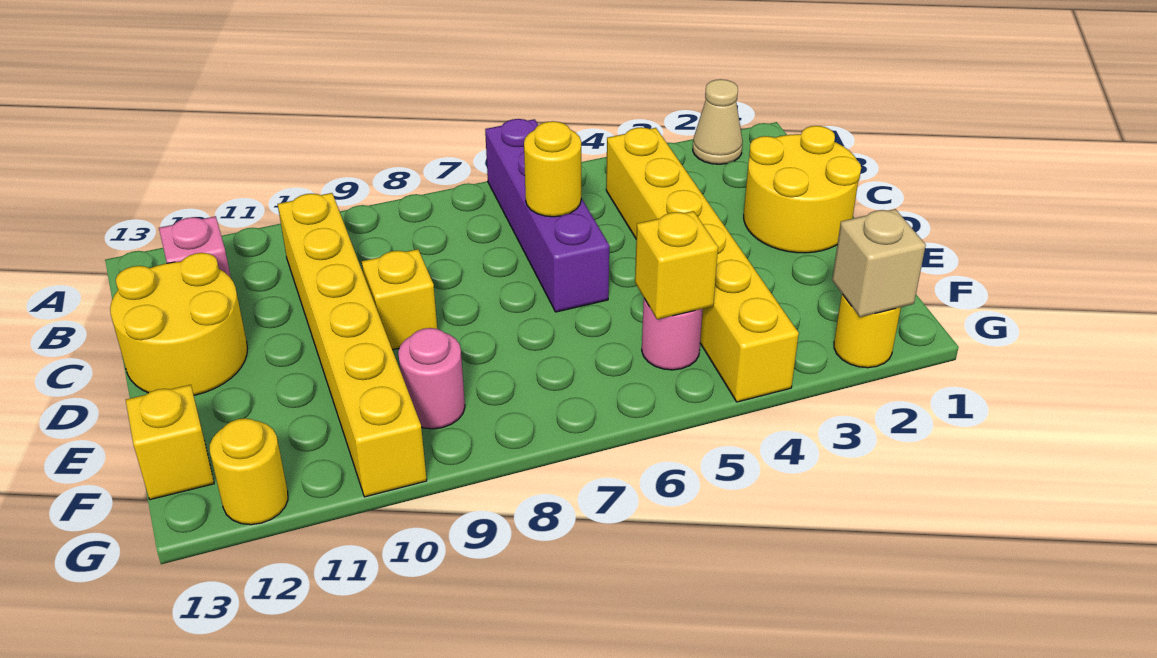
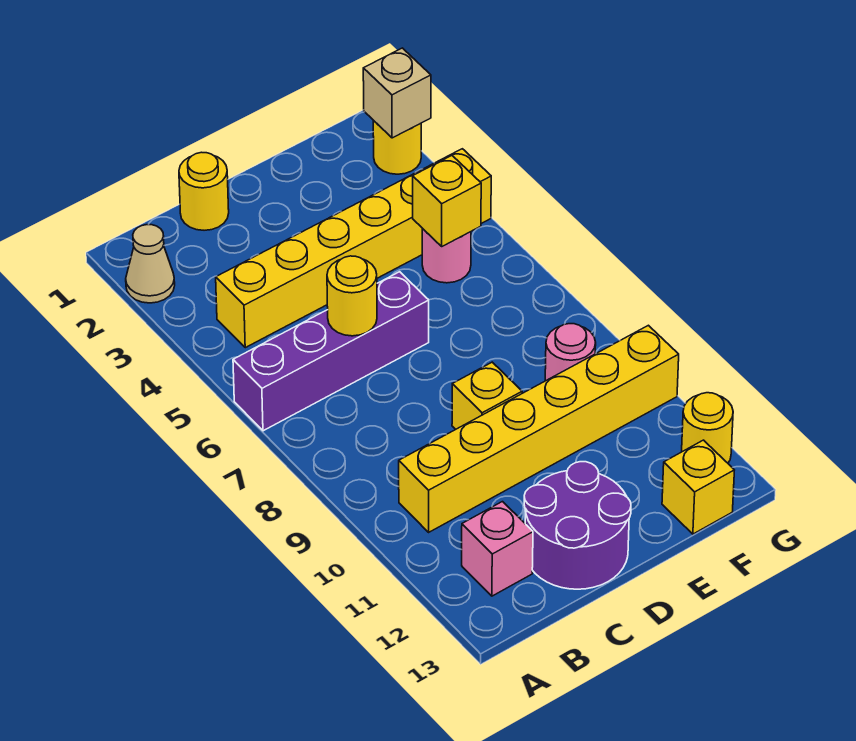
yellow 2x2 round brick [744,126,861,253] -> yellow 1x1 round brick [179,152,229,230]
yellow 2x2 round brick [110,253,248,395] -> purple 2x2 round brick [524,462,631,589]

